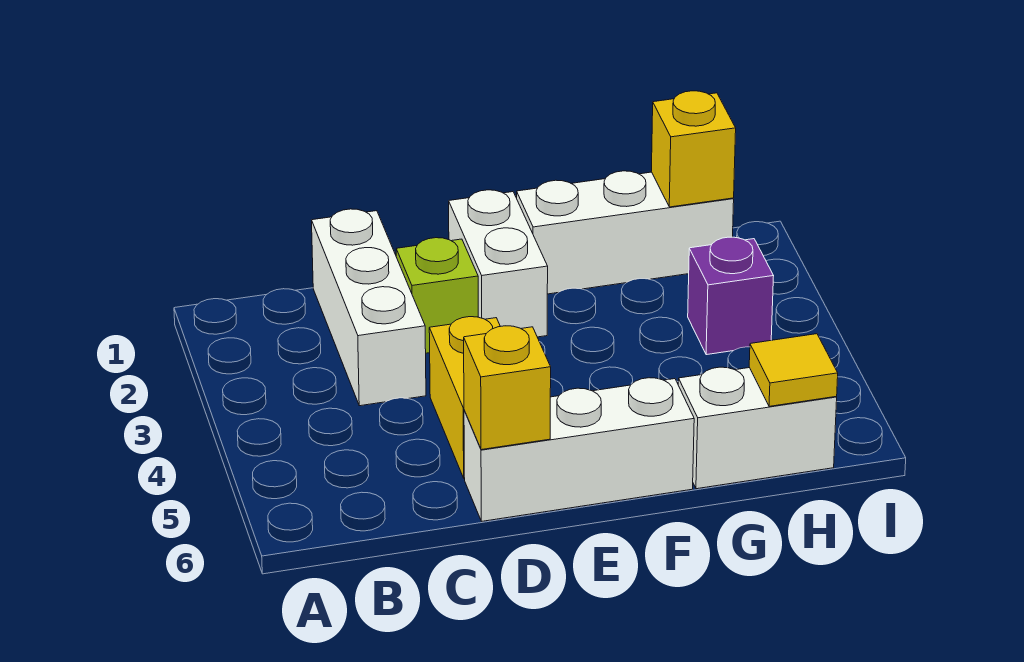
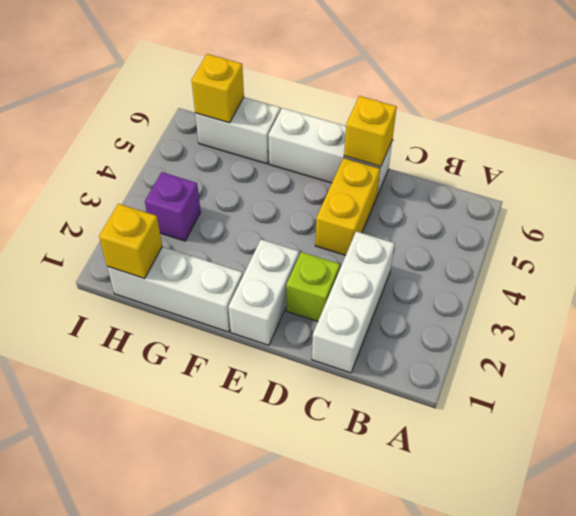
yellow 1x1 tile [749,334,838,406] -> yellow 1x1 brick [192,54,244,123]

